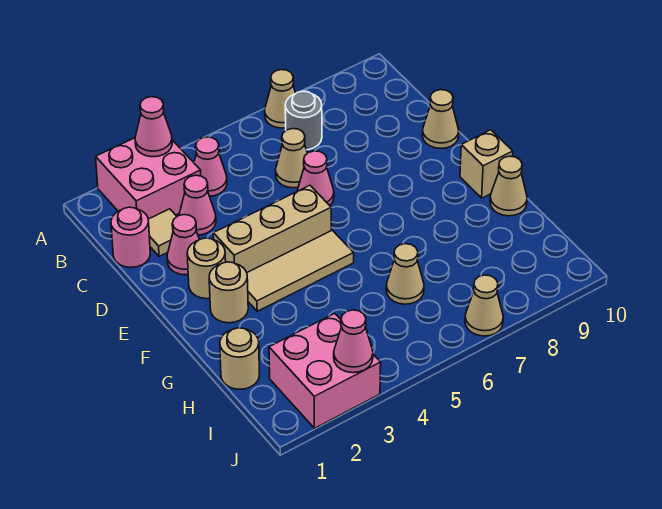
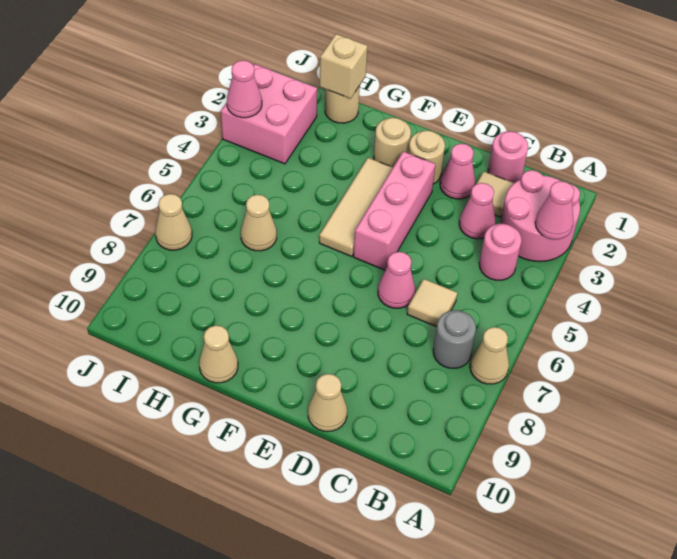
pink 2x2 brick [96,138,201,219] -> pink 2x2 round brick [500,170,580,262]
pink 1x1 cone [194,137,227,196] -> pink 1x1 round brick [479,224,522,280]
tan 1x1 cone [276,129,307,188] -> tan 1x1 tile [407,279,457,327]
tan 1x3 brick [213,185,331,272] -> pink 1x3 brick [353,151,436,270]
tan 1x1 brick [460,130,513,198] -> tan 1x1 brick moved to [320,34,367,98]

